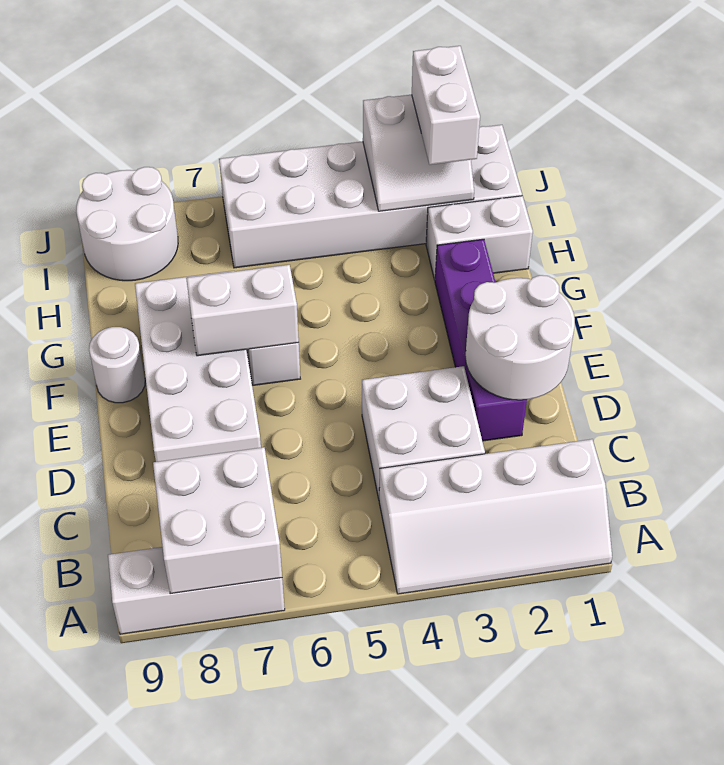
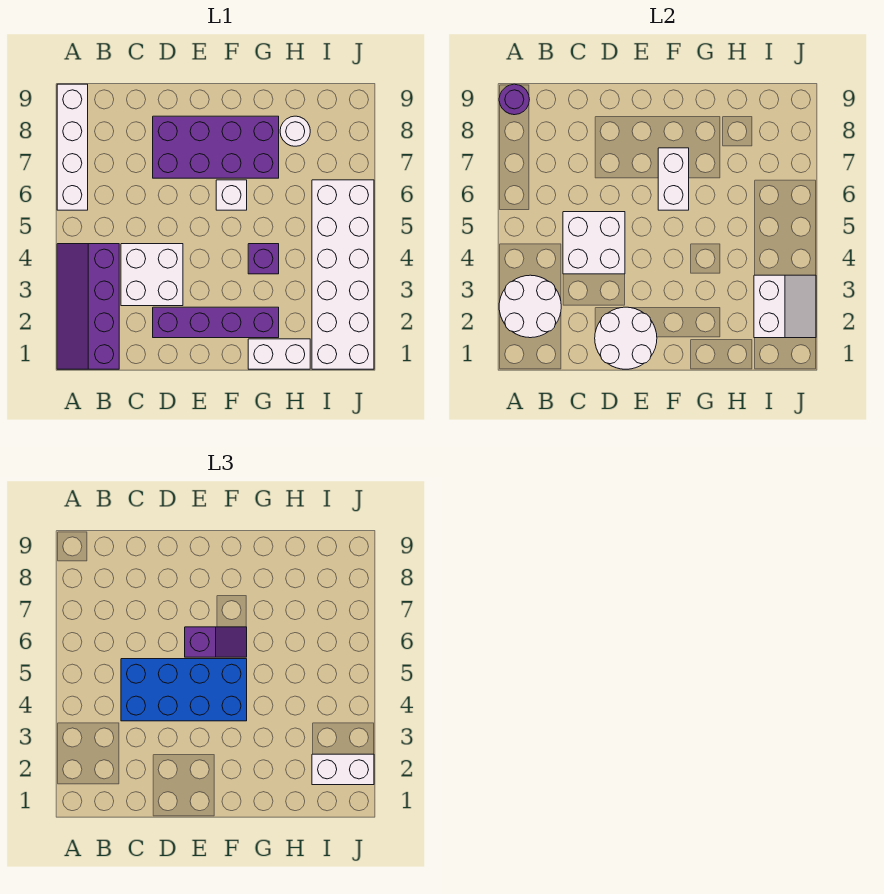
white 2x4 slope [379,439,612,594] -> purple 2x4 slope [57,244,119,369]
white 1x3 brick [108,547,285,634] -> white 1x4 brick [57,84,88,210]
white 2x2 brick [153,447,282,594] -> white 2x2 brick moved to [563,212,625,274]
none -> purple 1x1 round brick [499,84,529,115]
none -> blue 2x4 brick [121,659,247,721]
white 2x4 brick [135,271,261,462] -> purple 2x4 brick [153,116,279,178]
none -> purple 1x2 slope [185,627,247,657]
white 1x1 round brick [89,327,145,403] -> white 1x1 round brick moved to [280,116,310,146]
none -> purple 1x1 brick [248,244,279,274]
white 1x2 brick [426,196,533,280] -> white 1x2 brick turned to [248,339,310,369]
white 2x2 slope [363,95,474,211] -> white 2x2 slope turned to [754,275,816,338]
white 2x2 round brick [76,167,178,281] -> white 2x2 round brick moved to [499,275,561,338]

